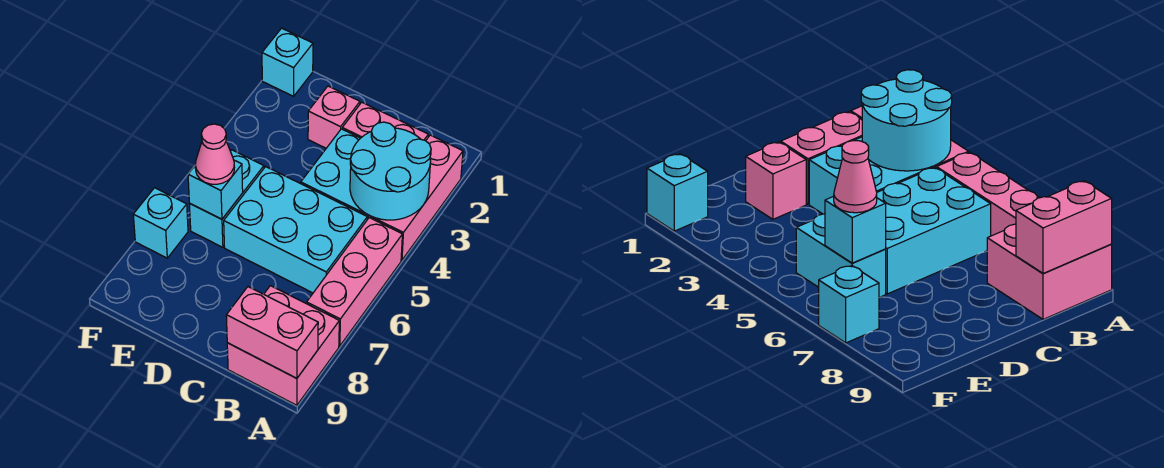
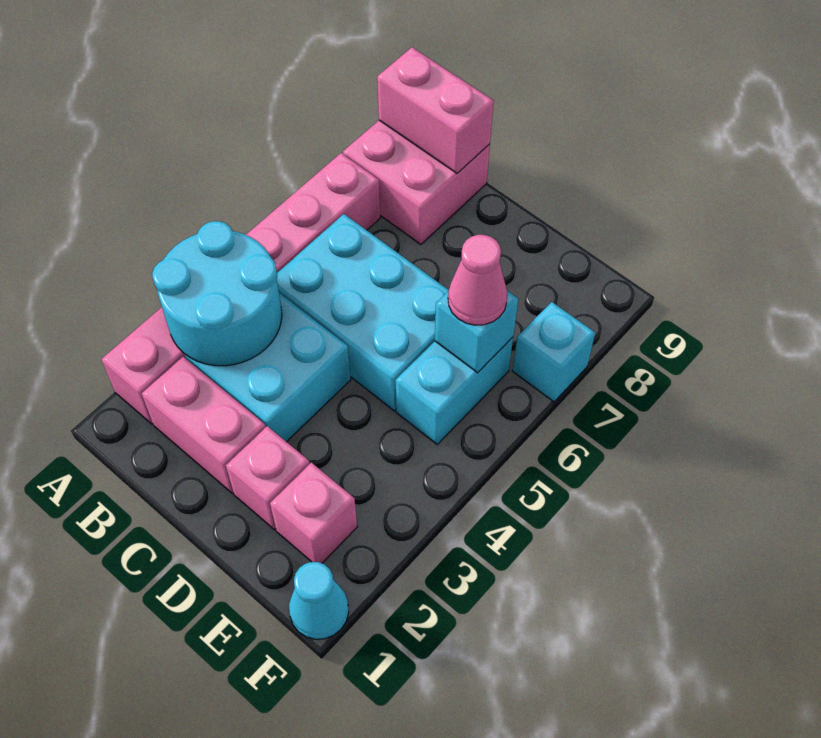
none -> pink 1x1 brick [270,463,357,563]
cyan 1x1 brick [262,28,313,96] -> cyan 1x1 cone [289,562,349,639]

